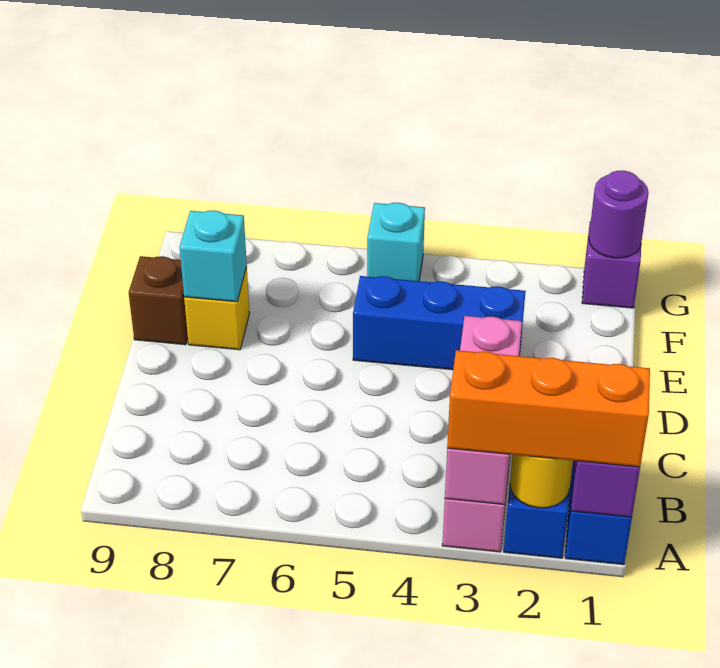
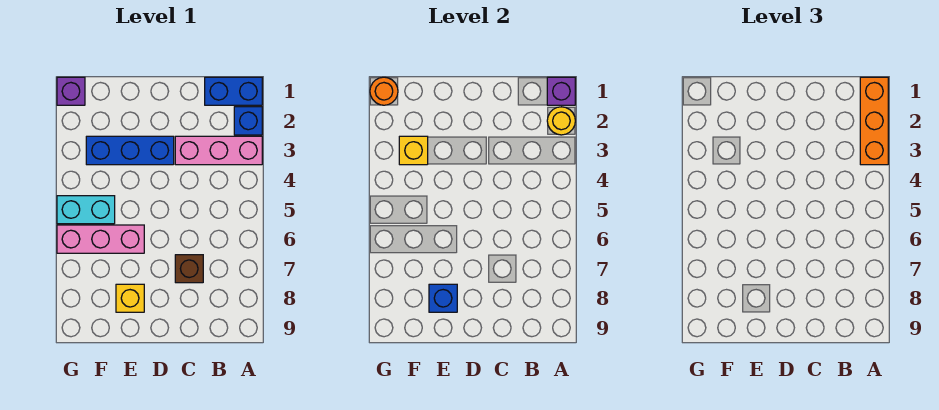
pink 1x3 brick [445,316,522,505] -> pink 1x3 brick moved to [57,225,144,253]
blue 1x3 brick [353,276,526,370] -> blue 1x3 brick turned to [86,136,174,165]
cyan 1x1 brick [180,210,247,302] -> blue 1x1 brick [429,284,457,312]
brown 1x1 brick [129,256,188,345] -> brown 1x1 brick moved to [175,255,203,283]
none -> yellow 1x1 brick [399,136,428,165]
purple 1x1 round brick [589,171,649,258] -> orange 1x1 round brick [370,77,398,105]
cyan 1x1 brick [367,203,425,281] -> cyan 1x2 brick [57,196,115,224]

